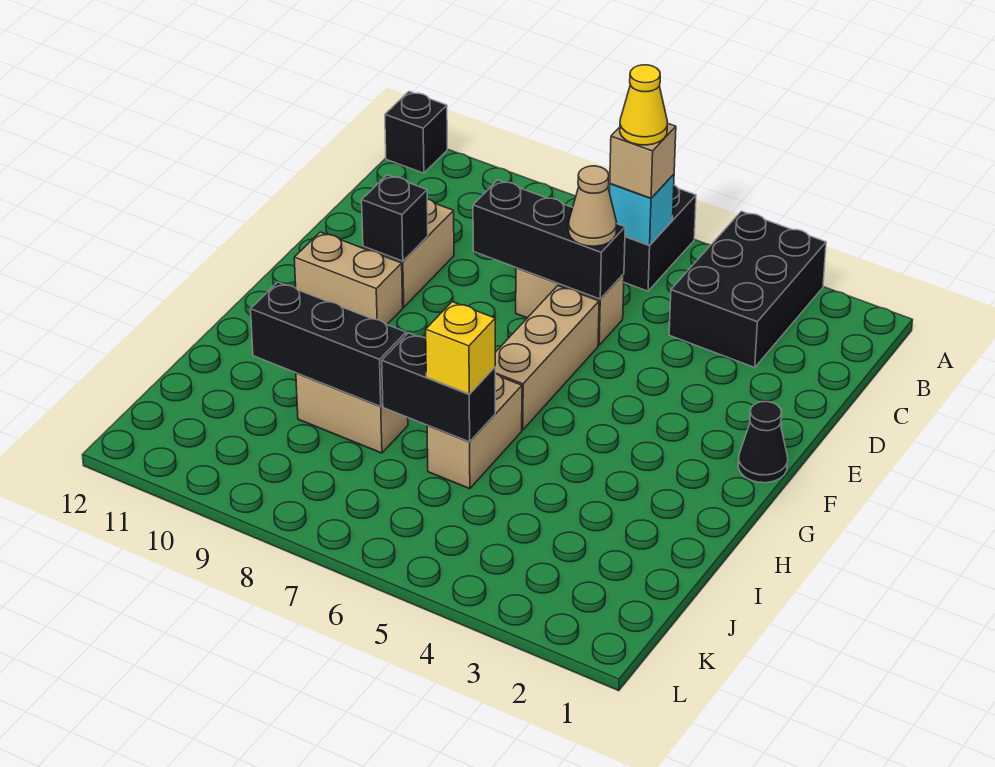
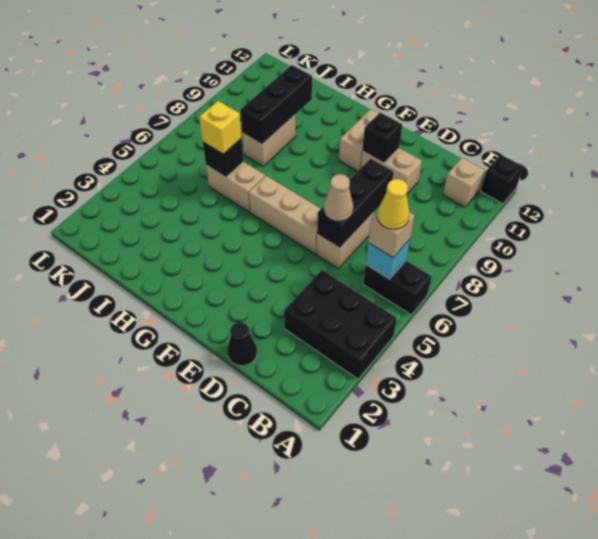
none -> tan 1x1 brick [443,158,485,207]
black 1x1 cone [738,402,788,483] -> black 1x1 cone moved to [227,322,257,366]
black 1x2 brick [382,333,495,442] -> black 1x1 brick [203,139,243,177]

